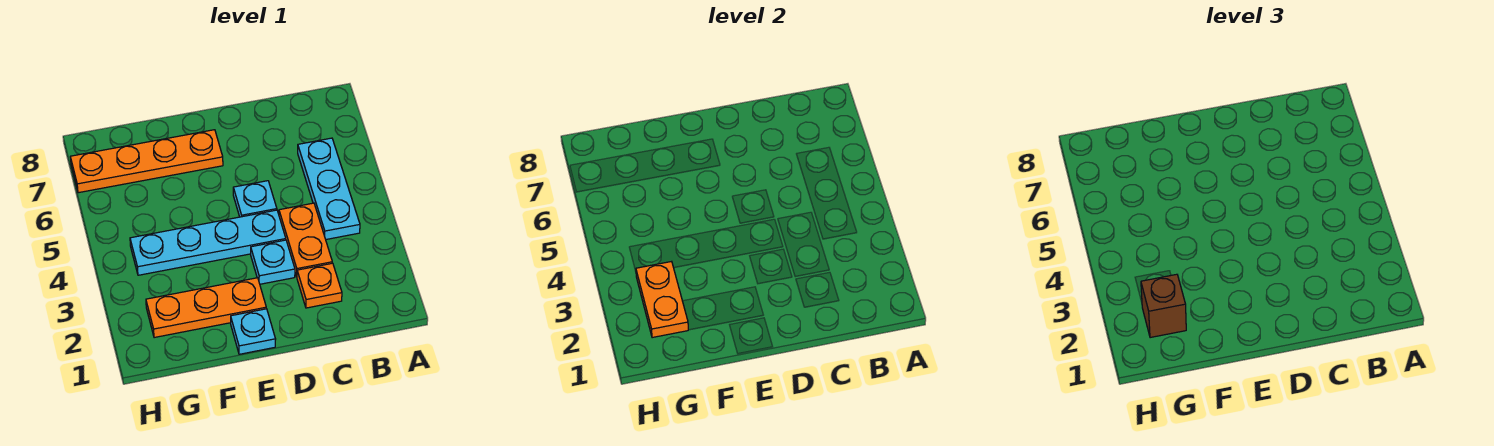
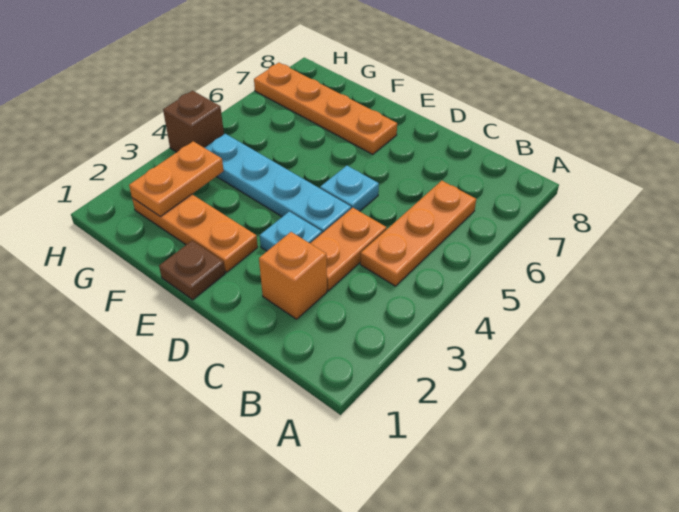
cyan 1x3 plate [298,138,360,239] -> orange 1x3 plate [360,181,476,286]
orange 1x1 plate [297,263,342,308] -> orange 1x1 brick [259,232,327,319]
cyan 1x1 plate [231,309,276,354] -> brown 1x1 plate [159,241,225,300]
brown 1x1 brick [1141,274,1186,338] -> brown 1x1 brick moved to [163,91,224,152]

